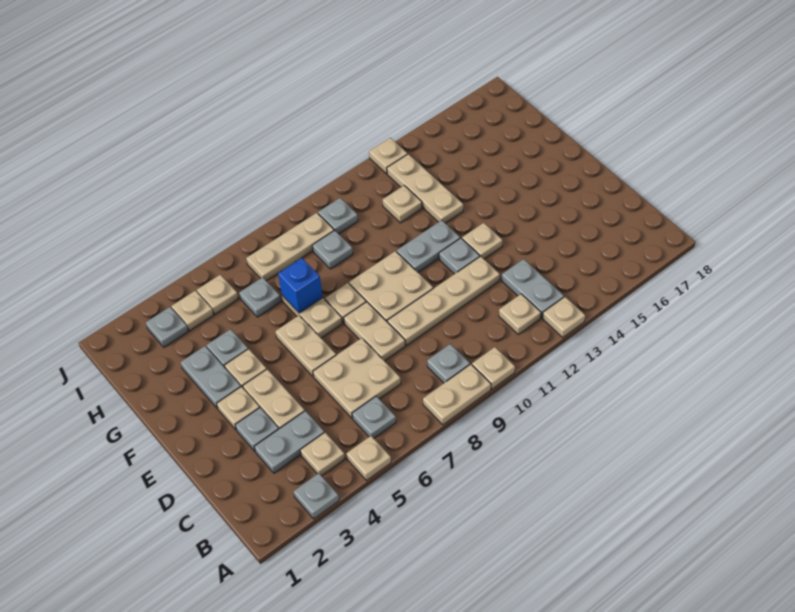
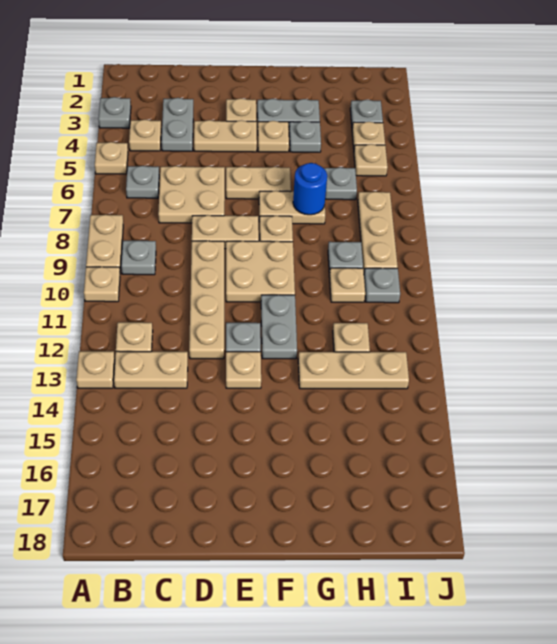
grey 1x2 plate [502,259,564,318] -> tan 1x2 plate [114,351,188,388]
grey 1x1 plate [235,408,279,451] -> none
blue 1x1 brick [278,258,323,313] -> blue 1x1 round brick [293,163,327,215]
tan 1x1 plate [369,138,407,174] -> tan 1x1 plate moved to [329,268,365,302]

